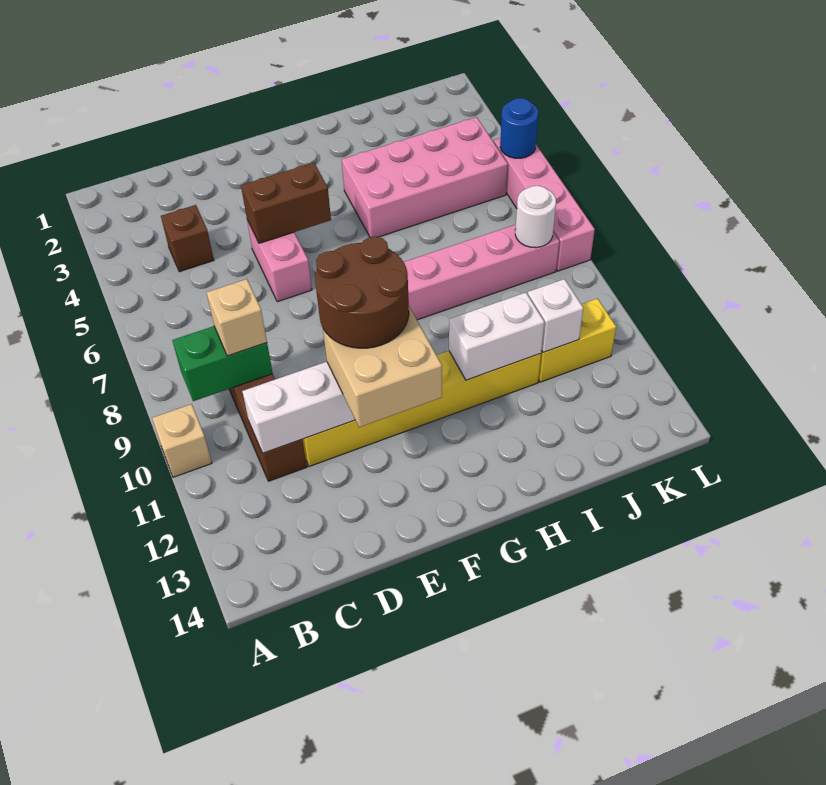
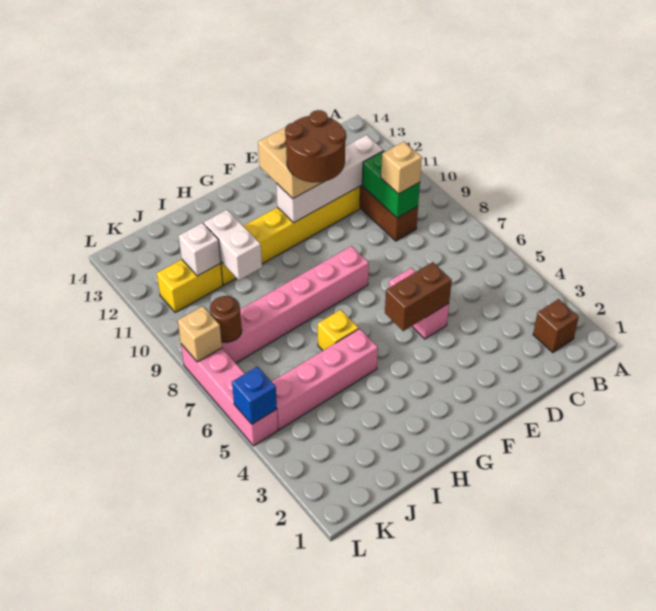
tan 1x1 brick [152,404,212,477] -> tan 1x1 brick moved to [178,306,222,362]
green 1x2 brick [172,326,273,401] -> green 1x2 brick turned to [362,151,420,218]
brown 1x1 brick [161,205,214,272] -> brown 1x1 brick moved to [533,299,579,353]
pink 2x4 brick [342,117,508,237] -> pink 1x4 brick [272,329,378,430]
none -> yellow 1x1 brick [318,310,359,350]
white 1x2 brick [449,293,544,380] -> white 1x2 brick turned to [204,210,262,280]
white 1x1 round brick [515,186,556,248] -> brown 1x1 round brick [210,296,242,342]
blue 1x1 round brick [500,98,538,158] -> blue 1x1 brick [232,367,277,424]

